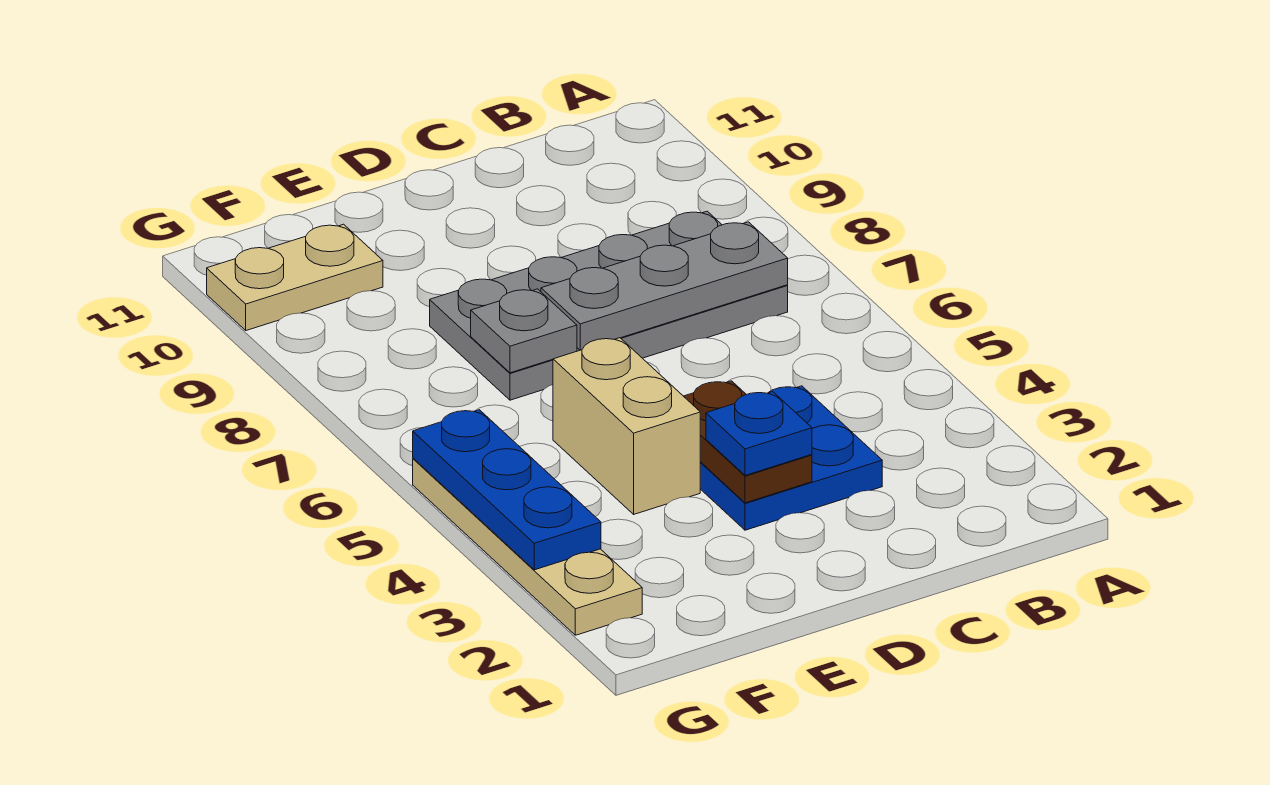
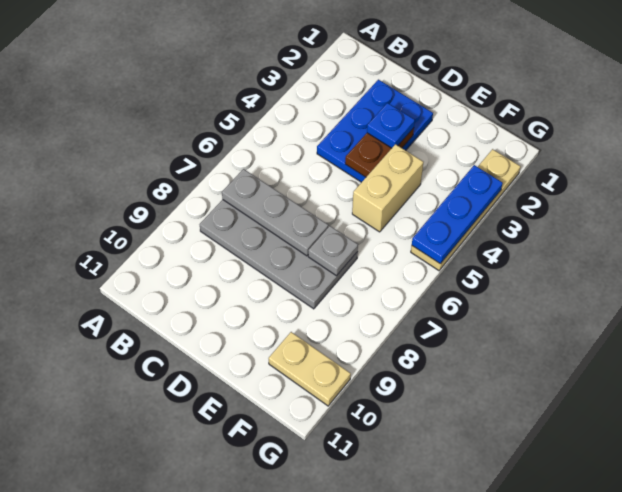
blue 2x2 plate [700,386,882,530] -> blue 2x3 plate [317,80,433,182]

